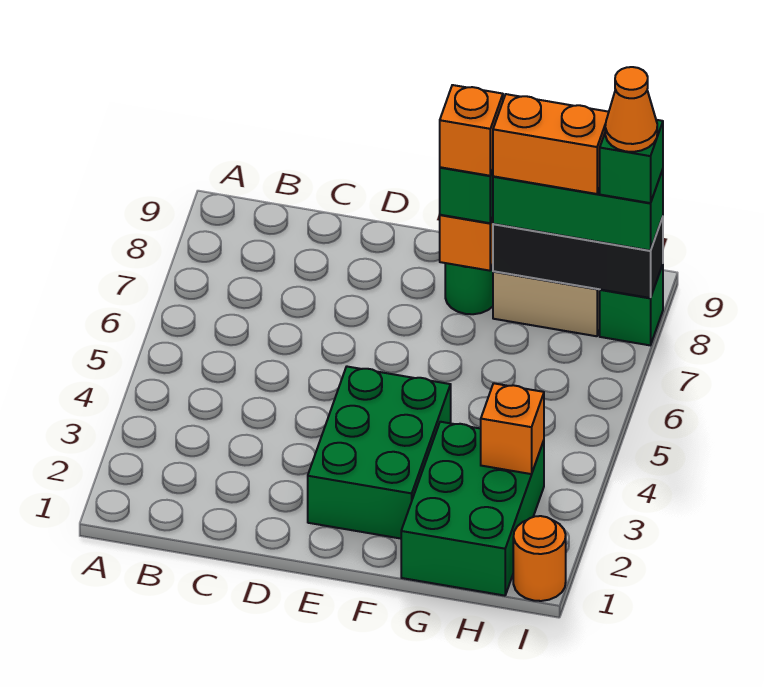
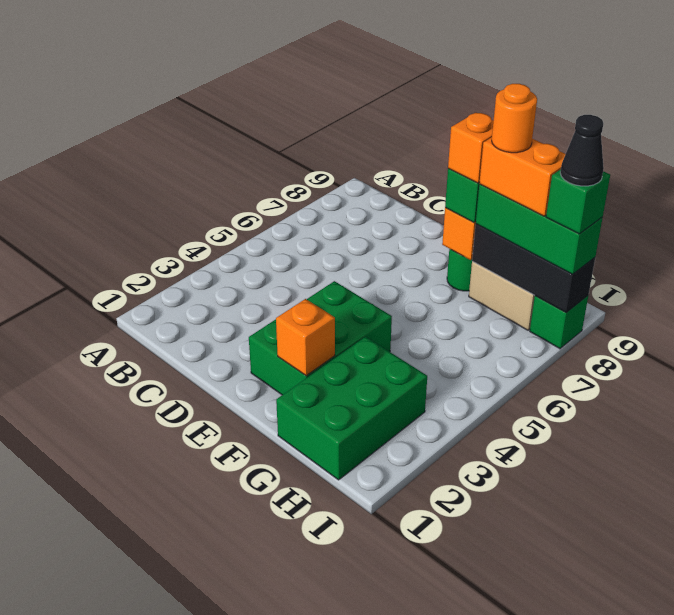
orange 1x1 brick [481,383,544,474] -> orange 1x1 brick moved to [276,299,335,376]
orange 1x1 round brick [513,516,566,601] -> orange 1x1 round brick moved to [492,84,537,153]
orange 1x1 cone [605,67,657,152] -> black 1x1 cone [560,115,604,186]

